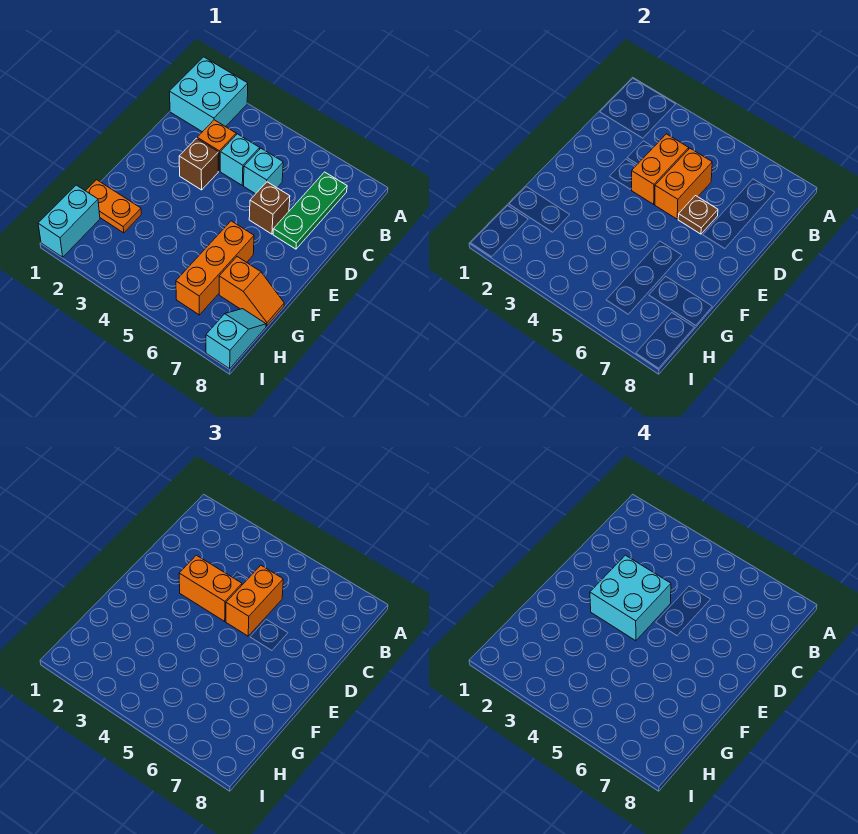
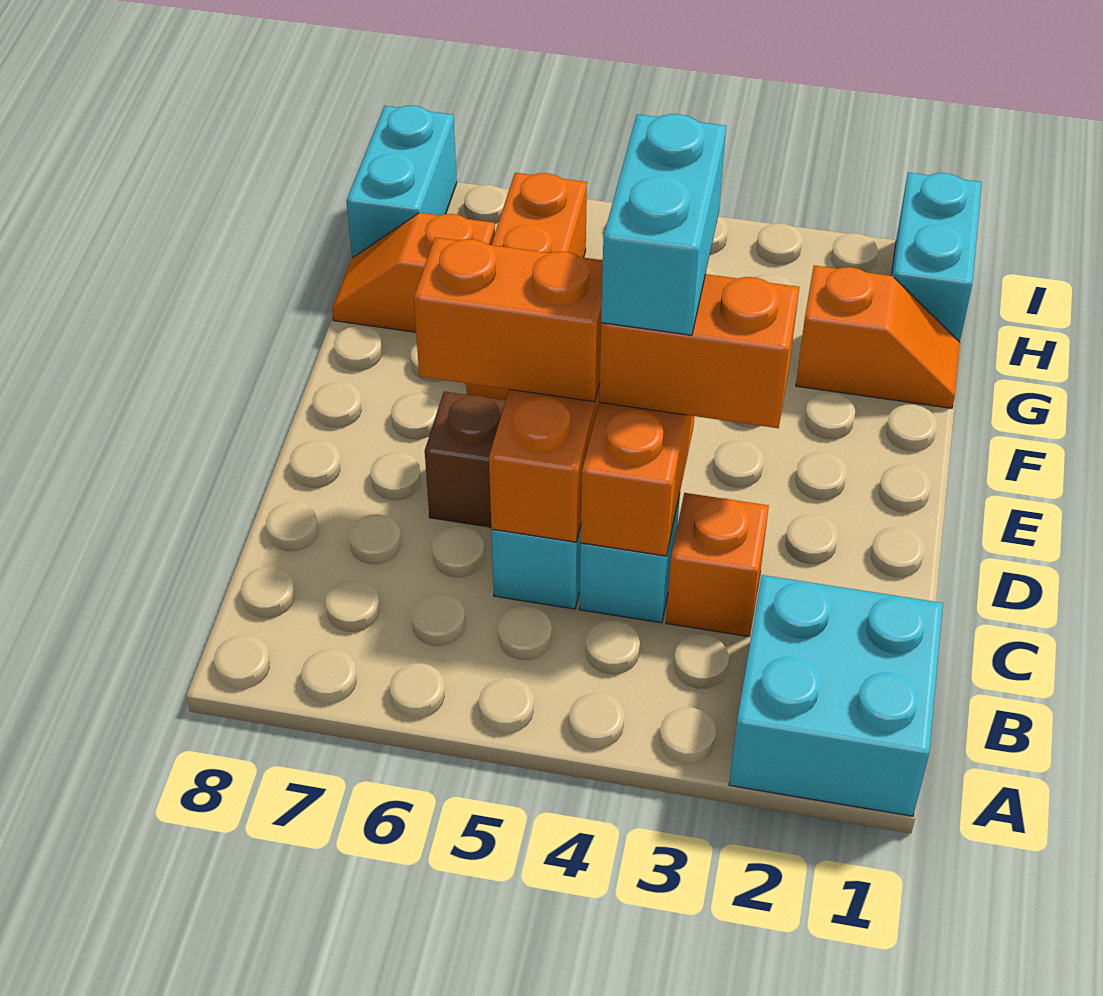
green 1x3 plate [273,172,347,249] -> none
orange 1x2 brick [226,565,283,636] -> orange 1x2 brick turned to [414,237,603,402]
brown 1x1 brick [179,138,219,190] -> none
cyan 2x2 brick [590,555,671,641] -> cyan 1x2 brick [601,114,726,335]
brown 1x1 plate [678,196,718,234] -> none
orange 1x2 plate [86,180,141,233] -> orange 1x2 slope [796,266,960,408]
cyan 1x2 slope [206,309,266,369] -> cyan 1x2 brick [346,106,457,258]

